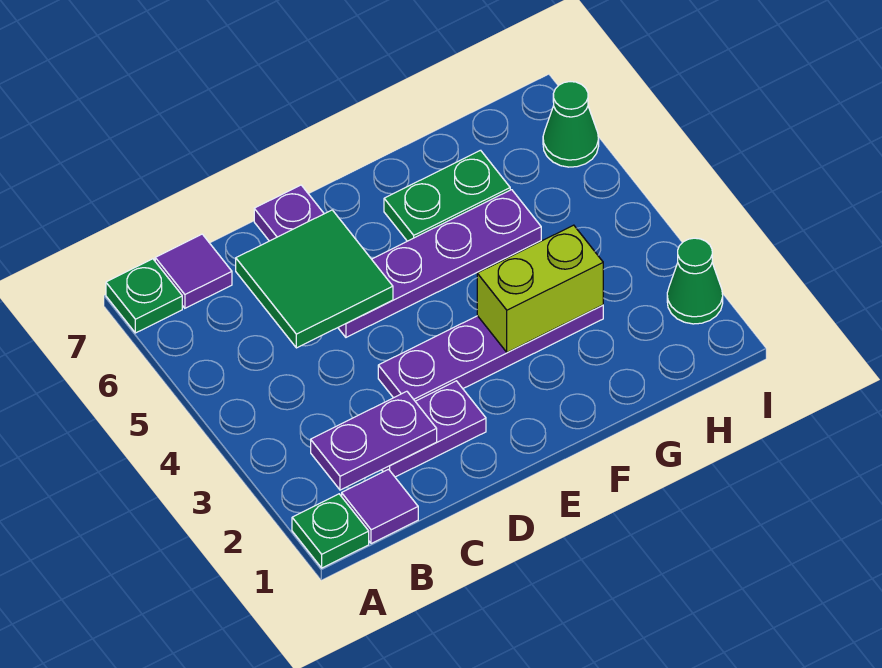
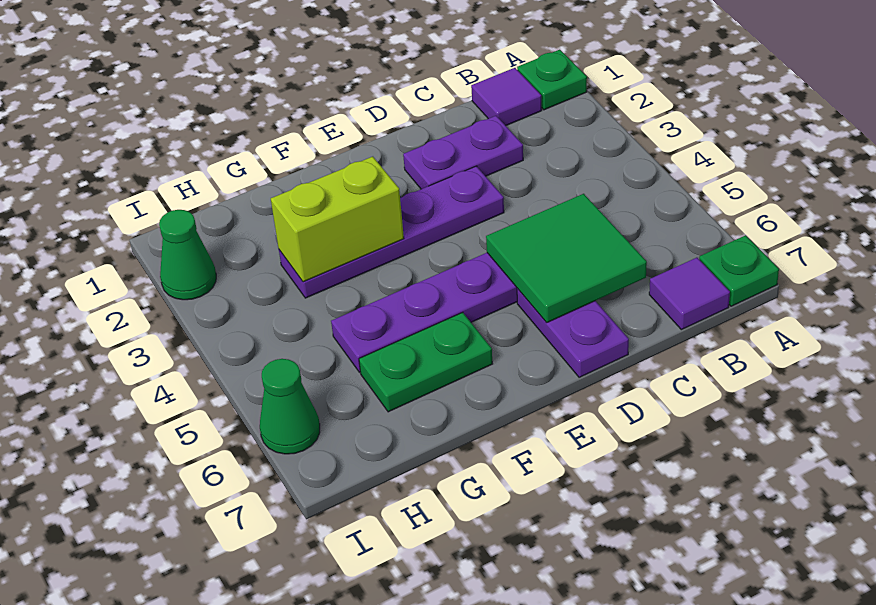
purple 1x2 plate [311,391,437,490] -> none

